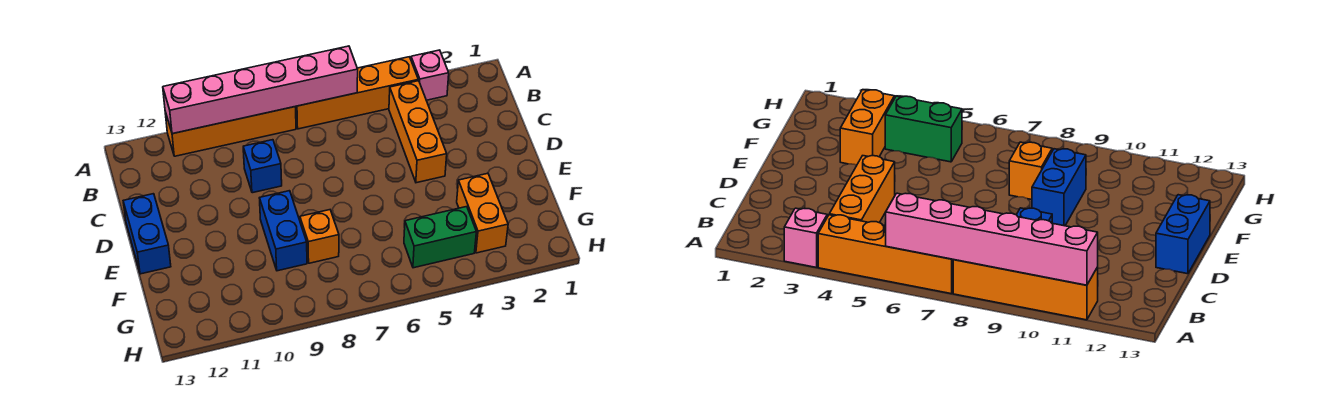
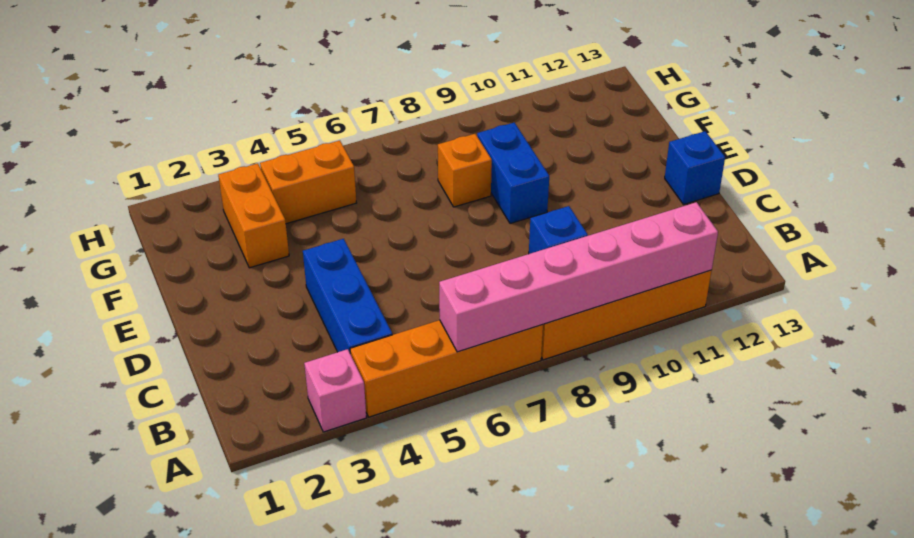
orange 1x3 brick [389,81,447,183] -> blue 1x3 brick [303,239,392,352]
blue 1x2 brick [123,194,171,274] -> blue 1x1 brick [665,131,725,205]
green 1x2 brick [404,207,476,268] -> orange 1x2 brick [260,141,356,224]

